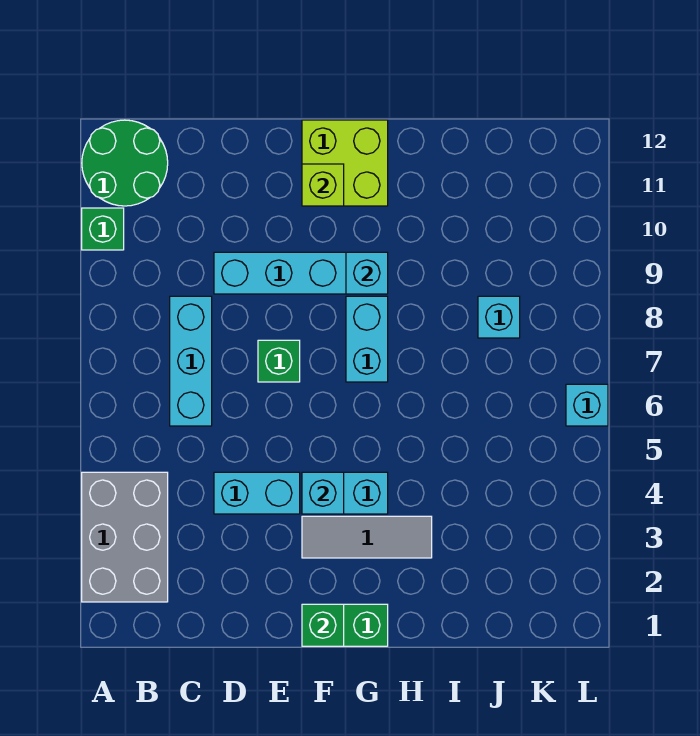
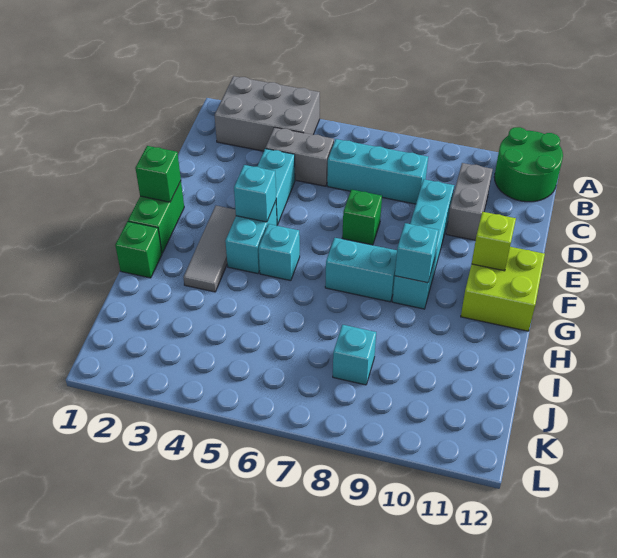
green 1x1 brick [82,208,124,250] -> green 1x1 brick moved to [115,221,162,278]
none -> grey 1x2 brick [266,127,334,186]
none -> grey 1x2 brick [446,163,493,240]
cyan 1x1 brick [566,384,608,426] -> cyan 1x1 brick moved to [259,224,300,281]

